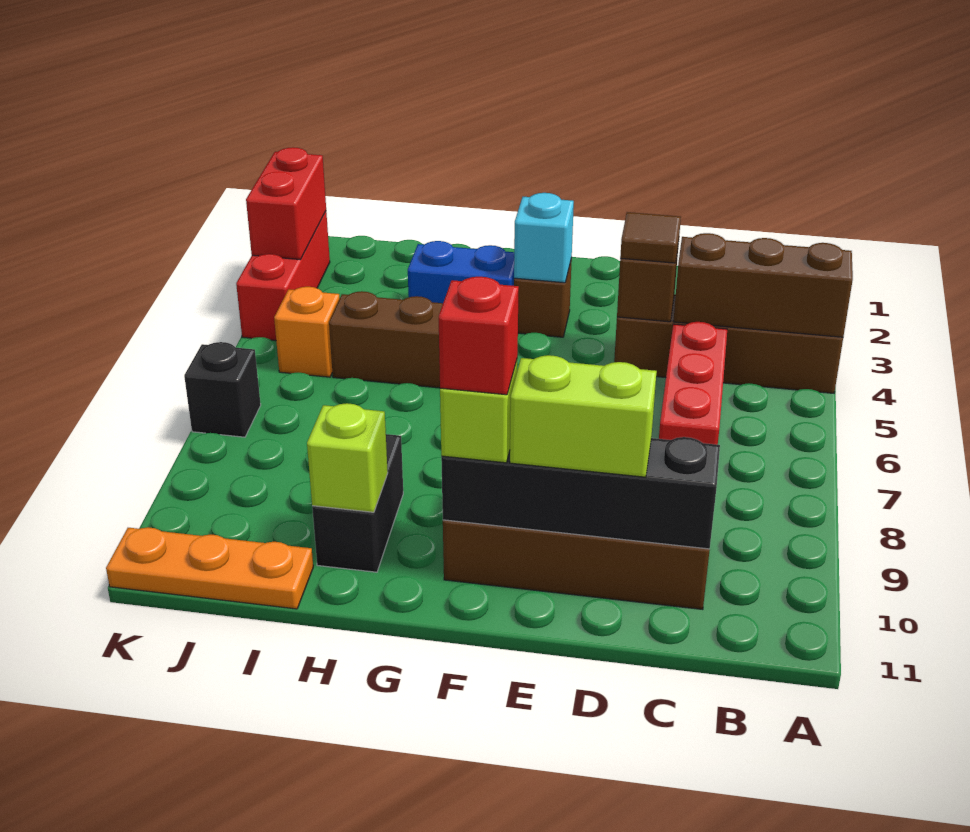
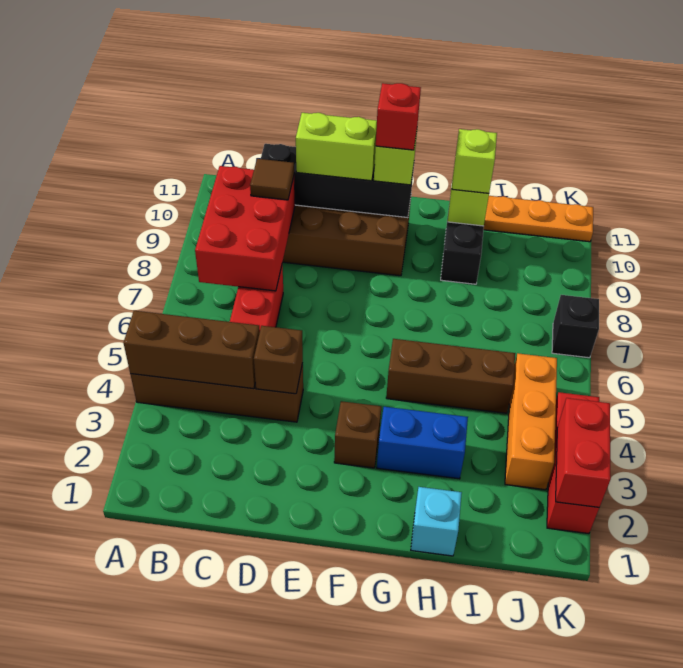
none -> red 2x3 brick [195,166,295,291]
brown 1x1 tile [620,212,681,263] -> brown 1x1 tile moved to [250,159,294,200]
cyan 1x1 brick [514,193,574,283] -> cyan 1x1 brick moved to [411,487,462,556]
none -> lime 1x1 brick [452,129,497,193]
orange 1x1 brick [274,287,340,377] -> orange 1x3 brick [505,353,557,490]

